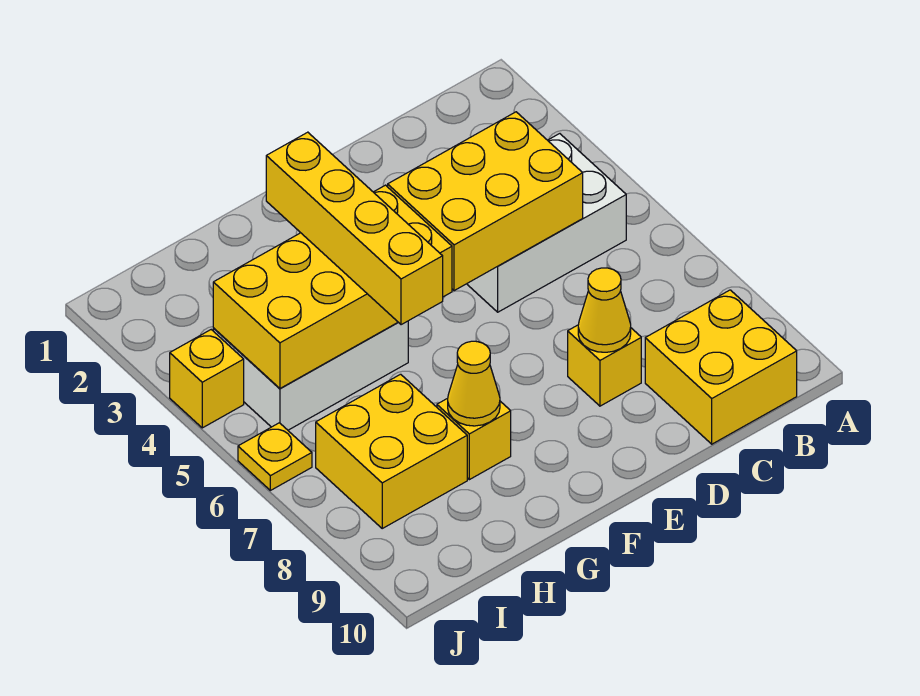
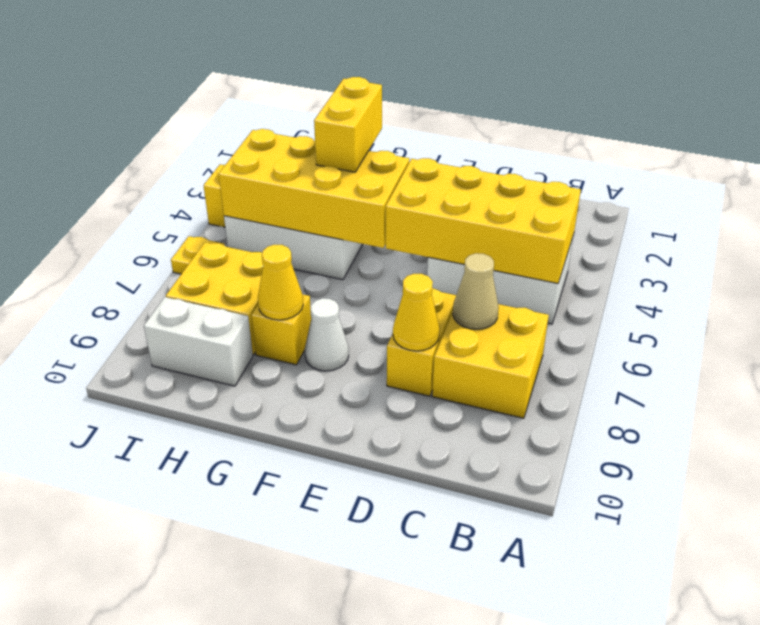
yellow 2x2 brick [645,290,797,444] -> yellow 2x2 brick moved to [432,304,549,418]
yellow 2x3 brick [388,112,583,291] -> yellow 2x4 brick [386,158,581,283]
none -> tan 1x1 cone [453,253,499,329]
yellow 1x1 brick [568,325,641,406] -> yellow 1x2 brick [387,288,456,396]
none -> white 1x1 cone [305,298,349,371]
yellow 1x4 brick [266,132,443,325] -> yellow 1x2 brick [314,77,382,172]
none -> white 1x2 brick [144,297,253,386]

